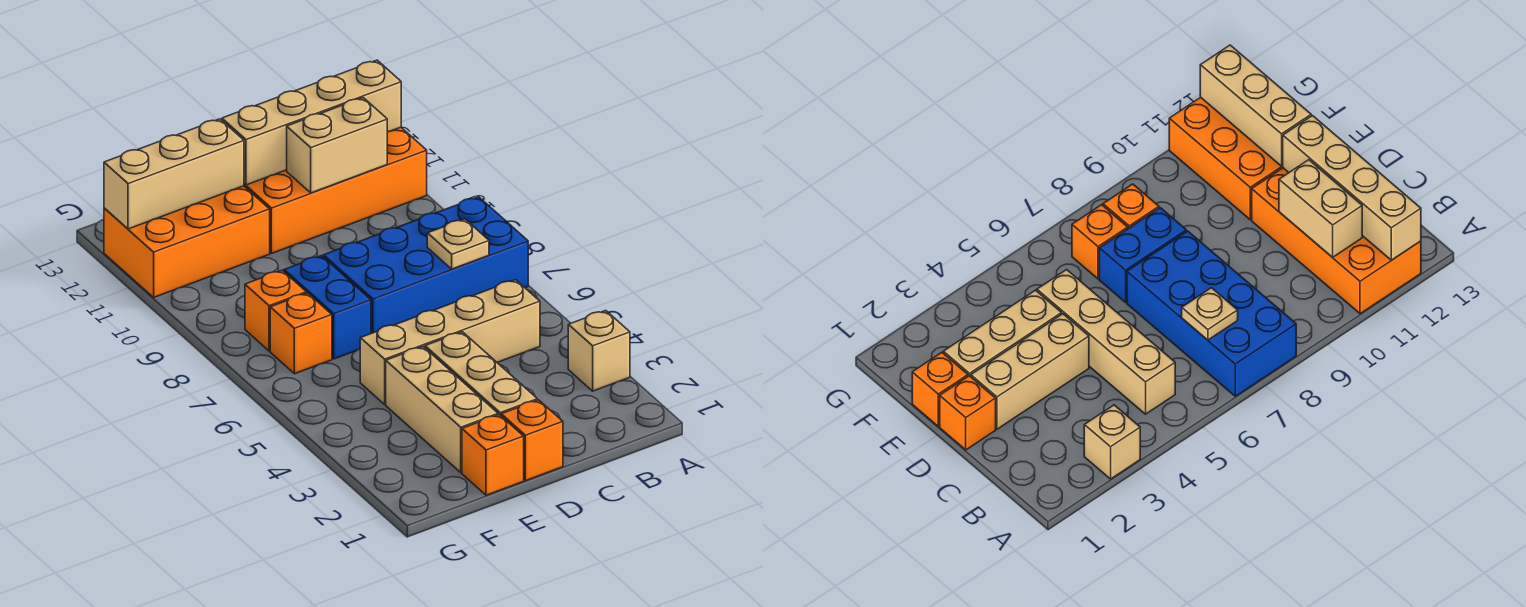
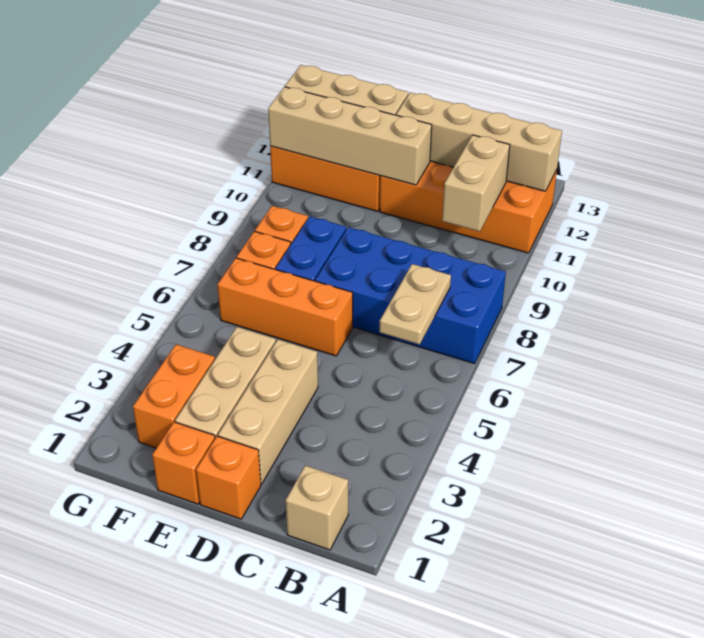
tan 1x1 brick [568,310,630,391] -> tan 1x1 brick moved to [286,465,348,550]
tan 1x4 brick [360,280,540,404] -> tan 1x4 brick moved to [268,87,432,185]
tan 1x1 plate [427,219,489,269] -> tan 1x2 plate [380,264,451,345]
tan 1x2 brick [287,98,387,193] -> tan 1x2 brick turned to [442,135,510,232]
none -> orange 1x3 brick [217,258,353,356]
none -> orange 1x2 brick [133,344,215,448]

